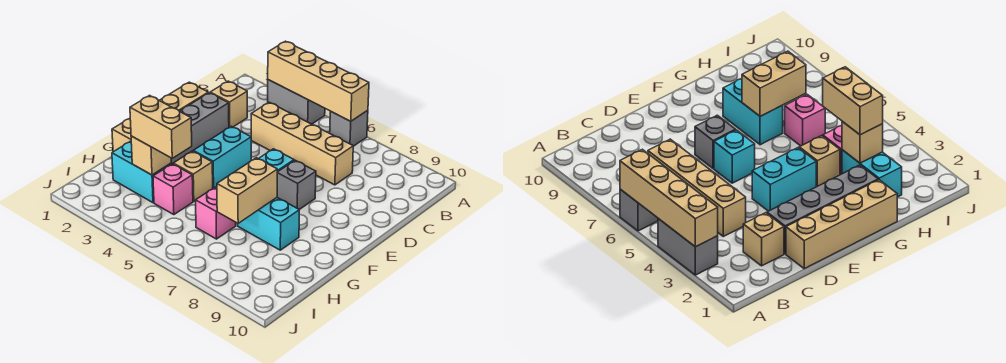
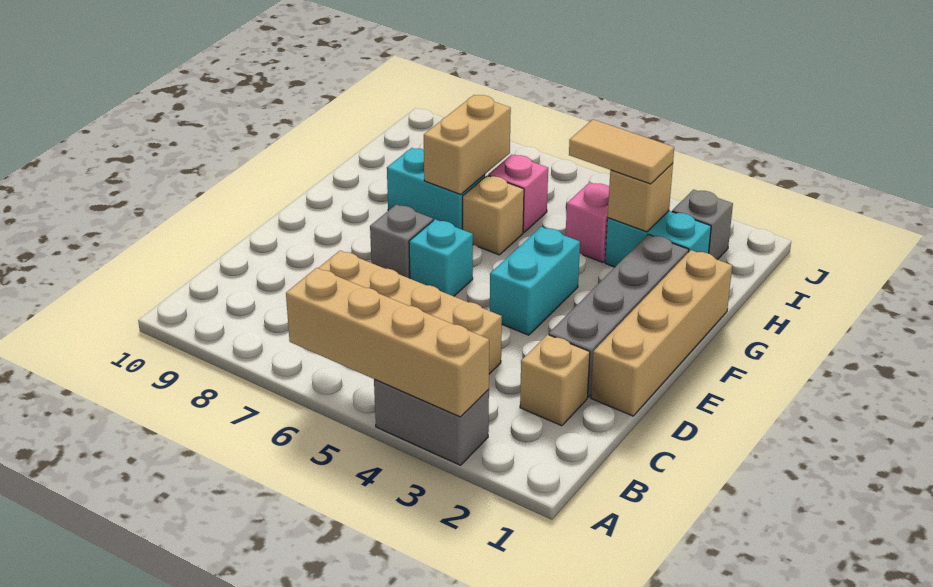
grey 1x1 brick [330,110,368,146] -> grey 1x1 brick moved to [672,190,733,260]
tan 1x1 brick [173,151,213,201] -> tan 1x1 brick moved to [463,175,524,255]
tan 1x2 brick [130,95,192,158] -> tan 1x2 tile [569,119,674,184]

